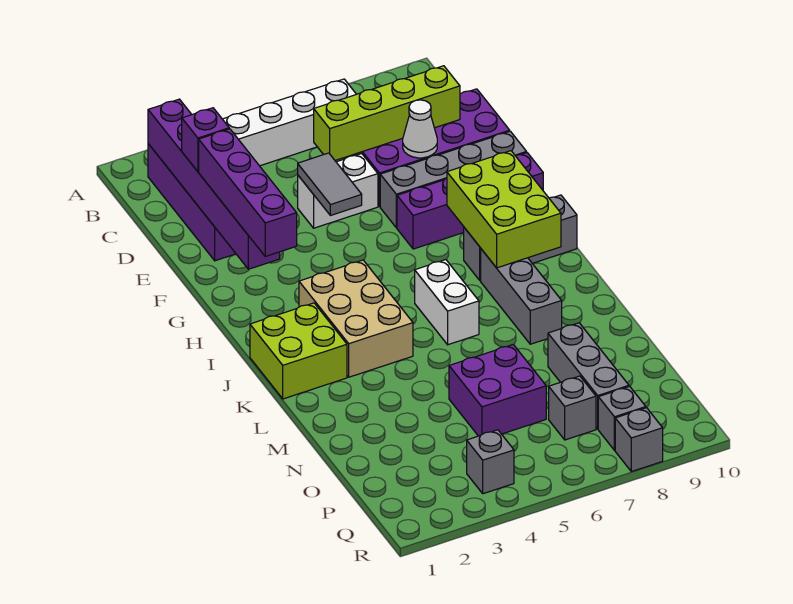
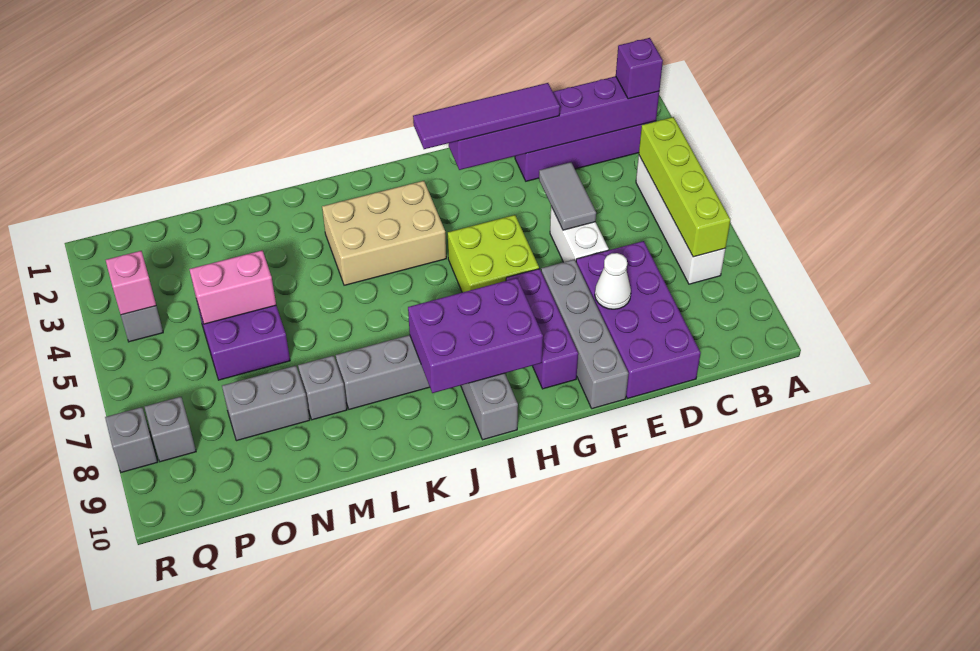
purple 1x1 brick [182,108,229,172] -> purple 1x1 brick moved to [616,38,663,99]
lime 1x4 brick [314,66,460,160] -> lime 1x4 brick moved to [639,117,730,257]
purple 1x4 brick [199,129,297,256] -> purple 1x4 tile [413,83,560,149]
grey 1x2 tile [298,153,362,216] -> grey 1x2 tile turned to [539,162,596,230]
purple 1x4 brick [397,153,543,249] -> purple 1x3 brick [506,269,578,389]
lime 2x3 brick [447,151,561,268] -> purple 2x3 brick [408,278,543,393]
lime 2x2 brick [250,303,347,399] -> lime 2x2 brick moved to [448,215,539,292]
white 1x2 brick [415,260,479,345] -> none
none -> pink 1x2 brick [189,250,276,324]
grey 1x3 brick [548,323,629,429] -> grey 1x2 brick [222,366,310,441]
grey 1x1 brick [549,376,596,440] -> grey 1x1 brick moved to [298,356,347,420]
none -> pink 1x1 brick [106,251,156,315]

